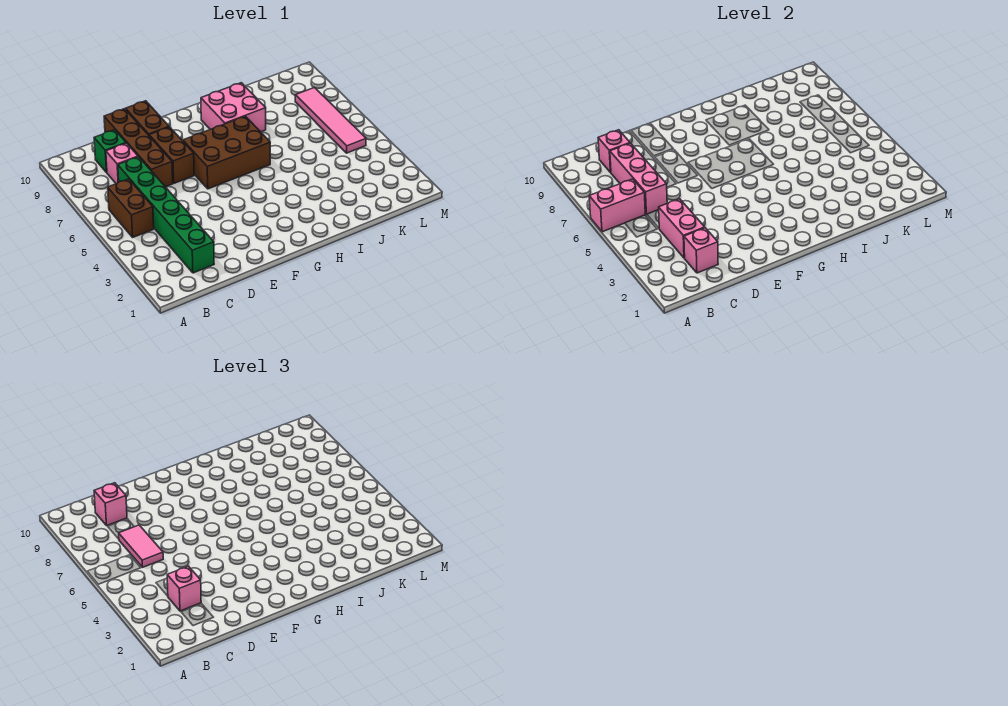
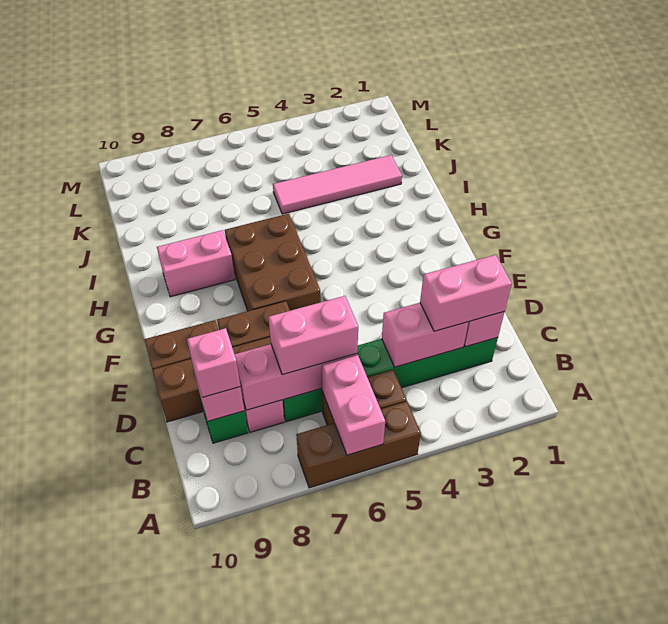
none -> brown 1x3 brick [296,401,421,488]
pink 1x1 brick [167,566,201,611] -> pink 1x2 brick [420,255,512,331]
pink 1x2 tile [119,525,163,567] -> pink 1x2 brick [268,296,358,375]
pink 2x2 brick [201,83,266,132] -> pink 1x2 brick [157,230,235,297]
pink 1x4 tile [295,87,366,153] -> pink 1x4 tile moved to [273,155,402,214]

